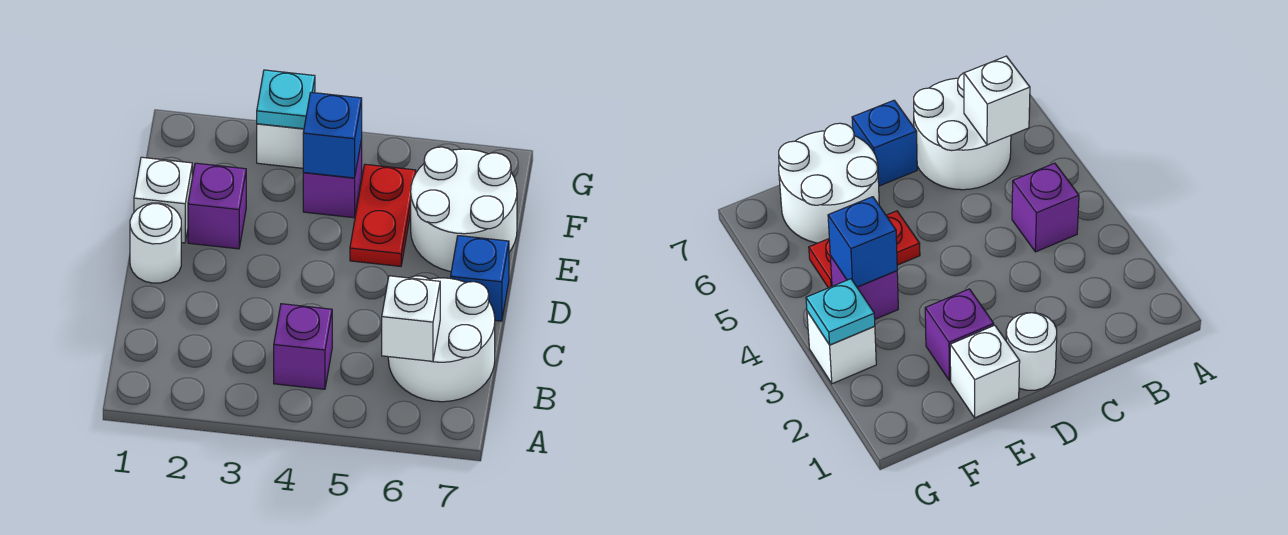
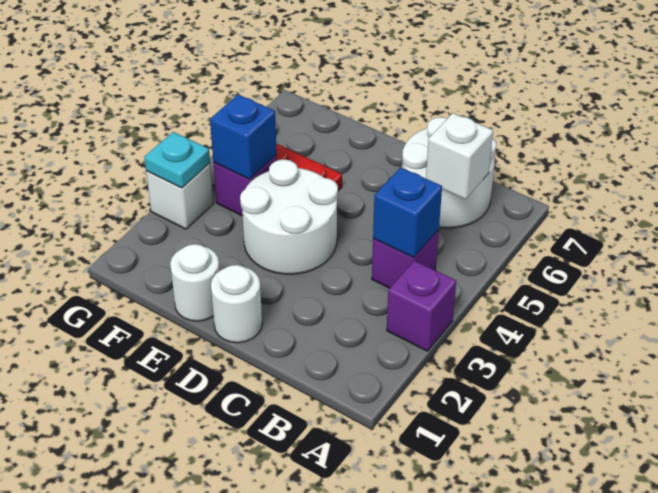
blue 1x1 brick [451,236,509,321] -> blue 1x1 brick moved to [373,168,442,258]
white 1x1 brick [134,157,192,243] -> white 1x1 round brick [170,244,220,321]
purple 1x1 brick [188,163,246,249] -> purple 1x1 brick moved to [387,261,456,351]
white 2x2 round brick [411,147,517,271] -> white 2x2 round brick moved to [240,159,338,274]

